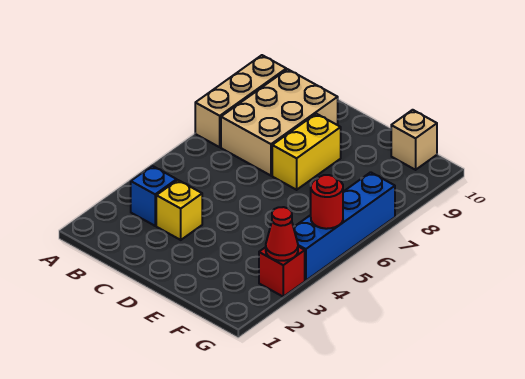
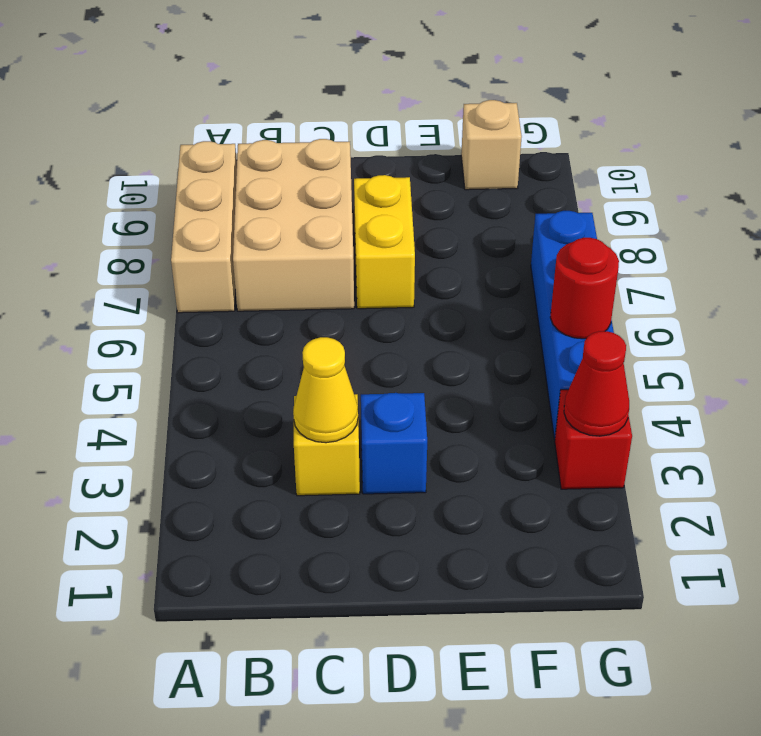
blue 1x1 brick [131,166,177,226] -> blue 1x1 brick moved to [361,393,427,494]
none -> yellow 1x1 cone [293,337,358,443]

